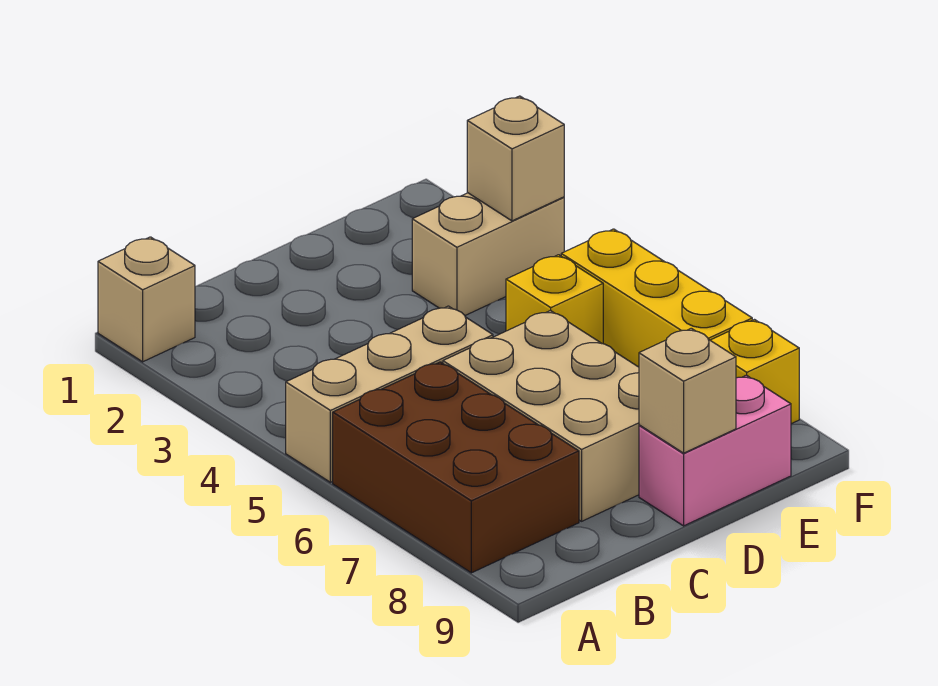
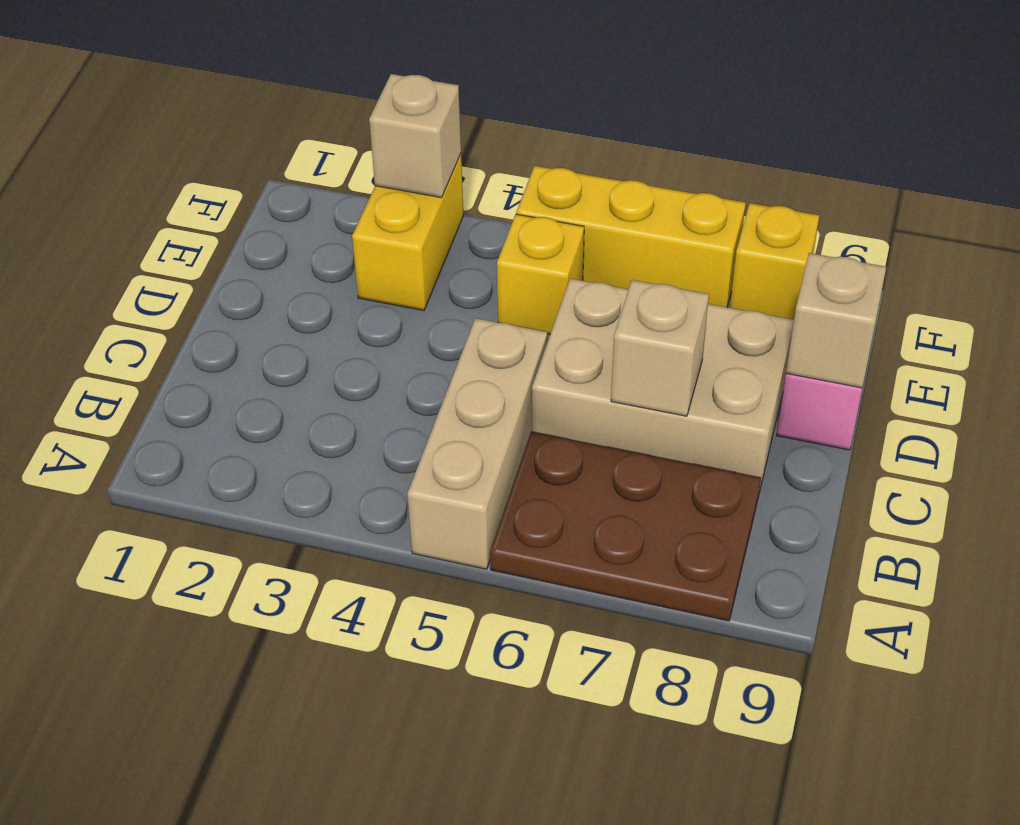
tan 1x1 brick [98,237,195,362] -> tan 1x1 brick moved to [611,280,709,416]
brown 2x3 brick [333,362,579,573] -> brown 2x3 plate [490,432,761,621]
tan 1x2 brick [412,193,564,315] -> yellow 1x2 brick [352,154,463,311]

